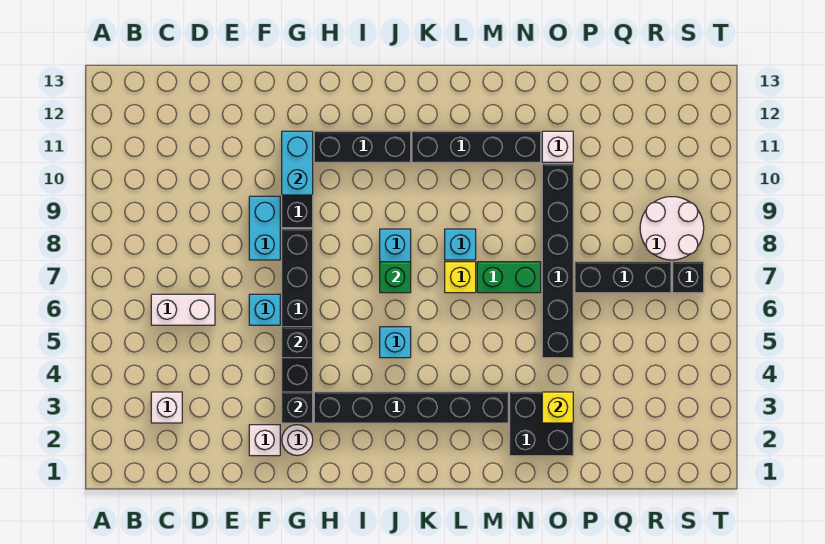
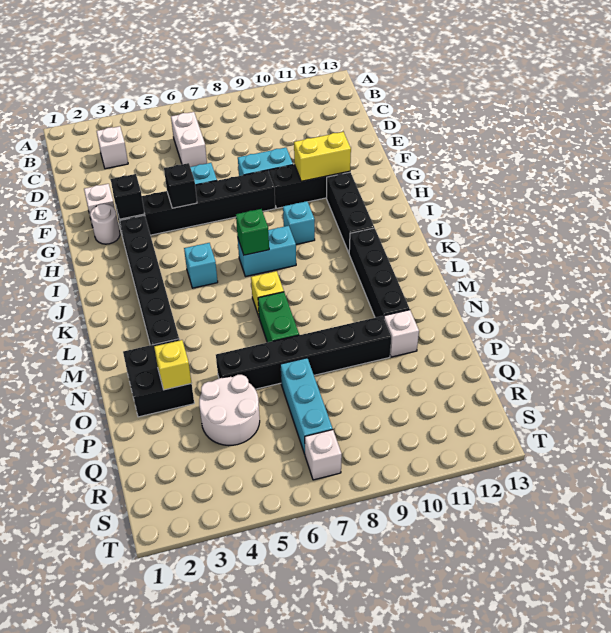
cyan 1x2 brick [282,131,313,195] -> yellow 1x2 brick [294,132,351,181]
cyan 1x1 brick [445,229,476,260] -> cyan 1x1 brick moved to [283,201,315,244]
black 1x3 brick [575,262,671,293] -> cyan 1x3 brick [280,358,333,454]
white 2x2 round brick [640,197,704,260] -> white 2x2 round brick moved to [199,375,260,446]
black 1x1 brick [673,262,704,293] -> white 1x1 brick [305,430,342,480]

